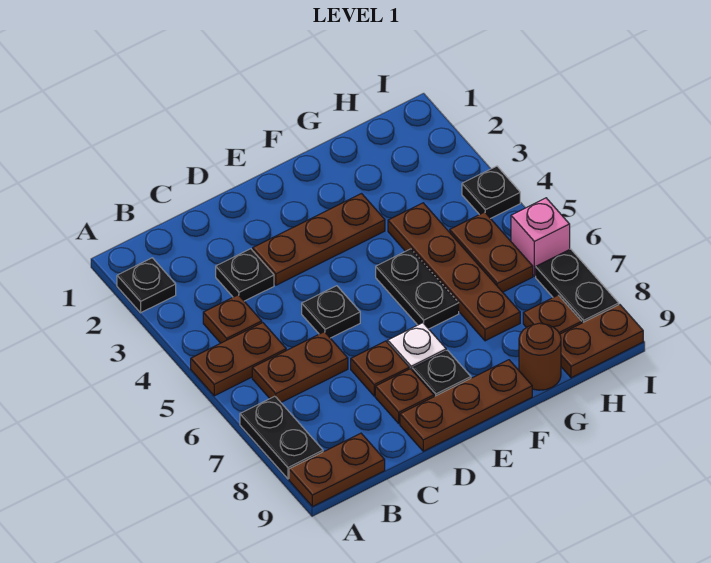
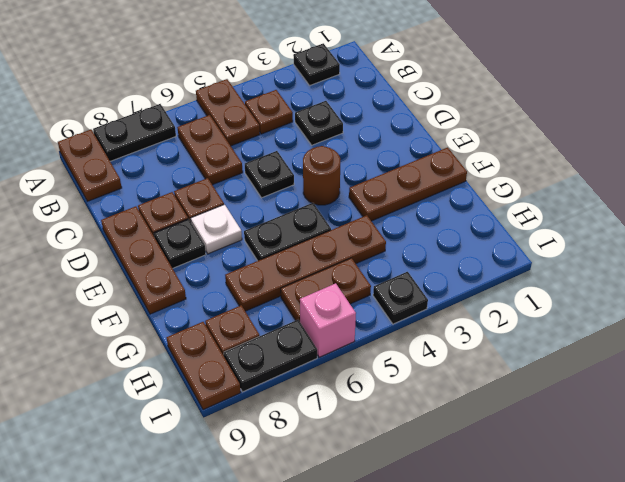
brown 1x3 plate [253,194,385,285] -> brown 1x3 plate turned to [349,147,467,221]
brown 1x1 round brick [519,323,561,390] -> brown 1x1 round brick moved to [303,146,340,205]

